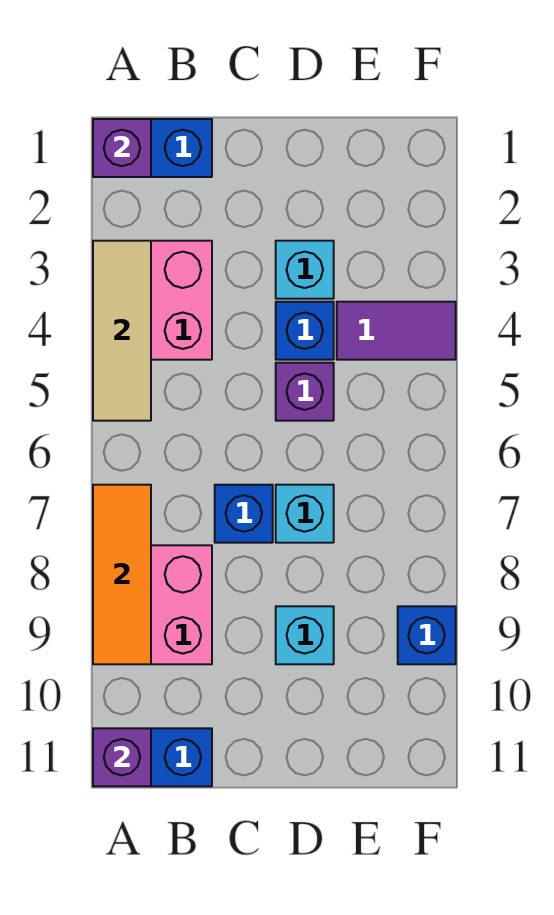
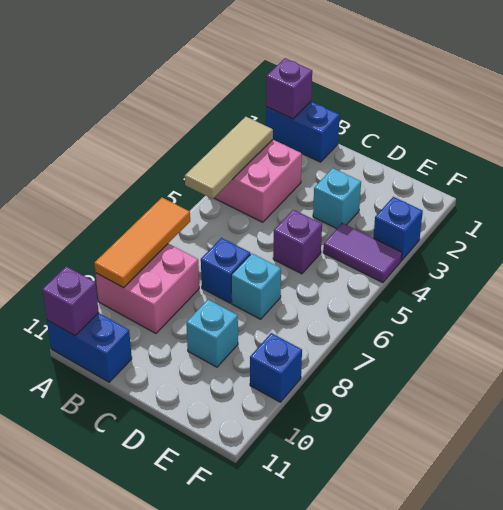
blue 1x1 brick [276,302,334,360] -> blue 1x1 brick moved to [373,197,423,261]

